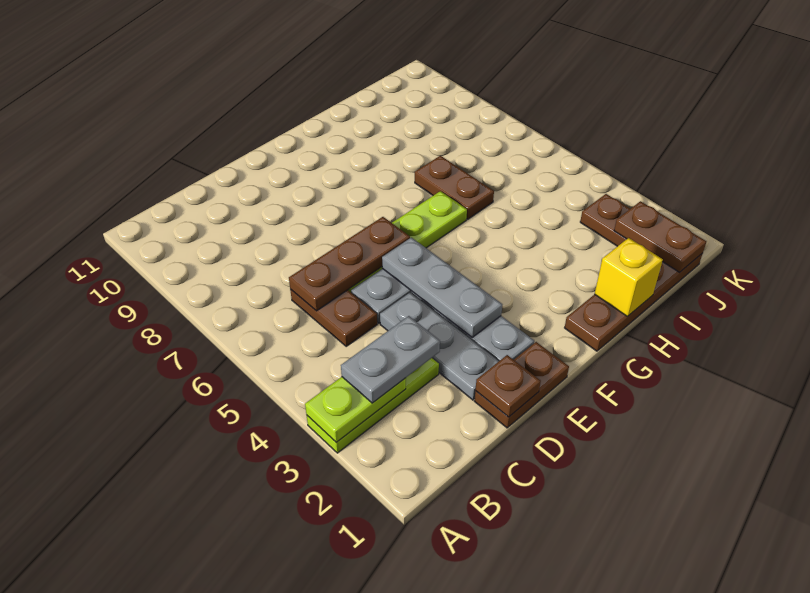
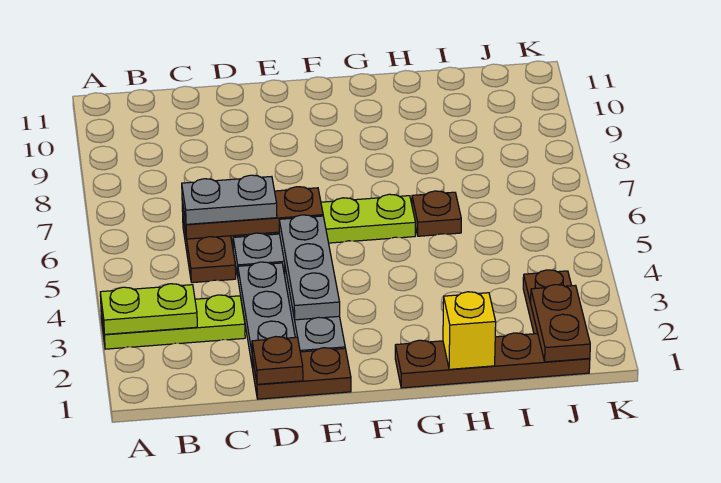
grey 1x2 plate [341,316,440,403] -> grey 1x2 plate moved to [182,175,277,224]
brown 1x2 plate [415,156,494,219] -> brown 1x1 plate [412,191,461,236]

